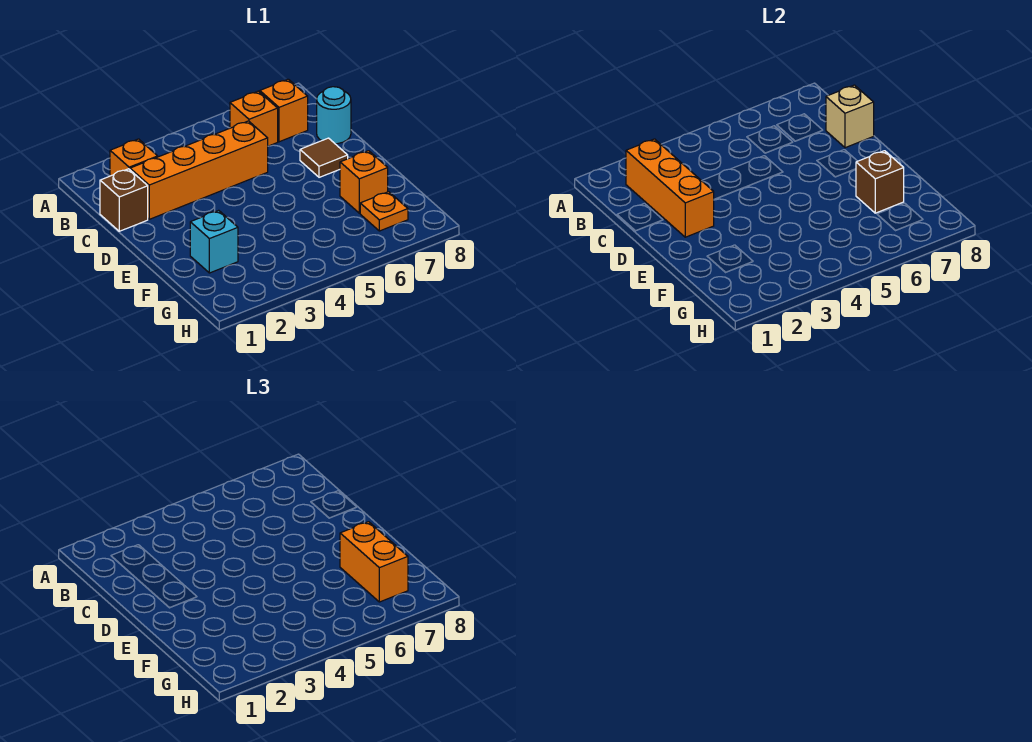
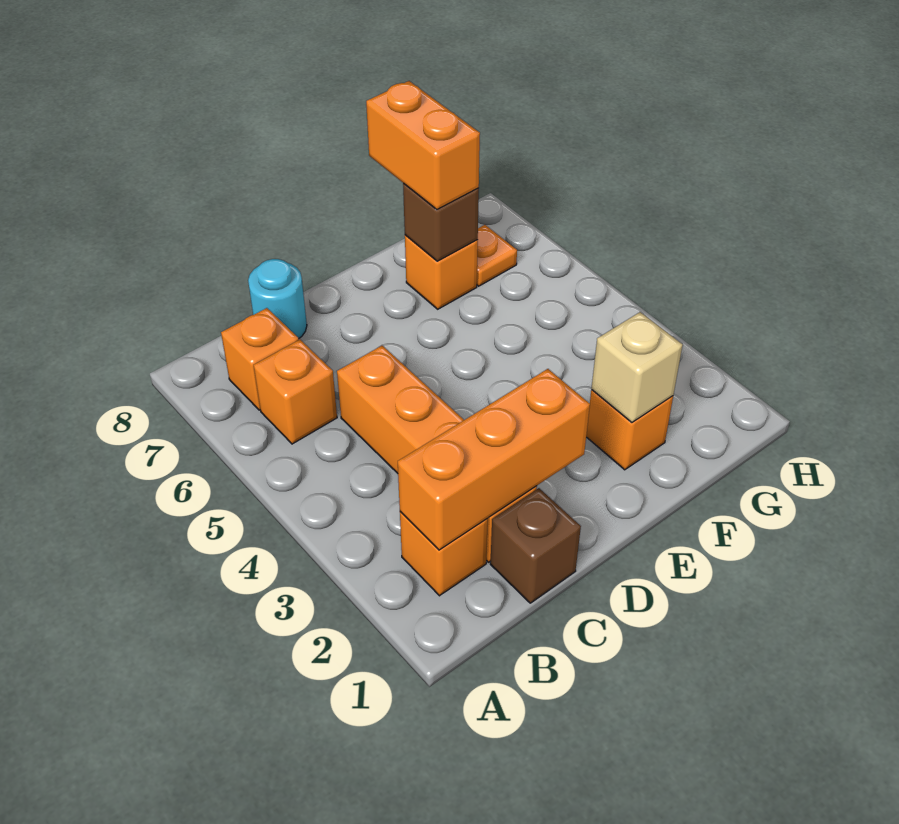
tan 1x1 brick [826,85,874,148] -> tan 1x1 brick moved to [591,312,683,422]
brown 1x1 tile [300,138,348,177] -> none
cyan 1x1 brick [190,210,238,273] -> orange 1x1 brick [586,390,673,470]
orange 1x2 brick [340,522,408,602] -> orange 1x2 brick turned to [366,81,480,210]

